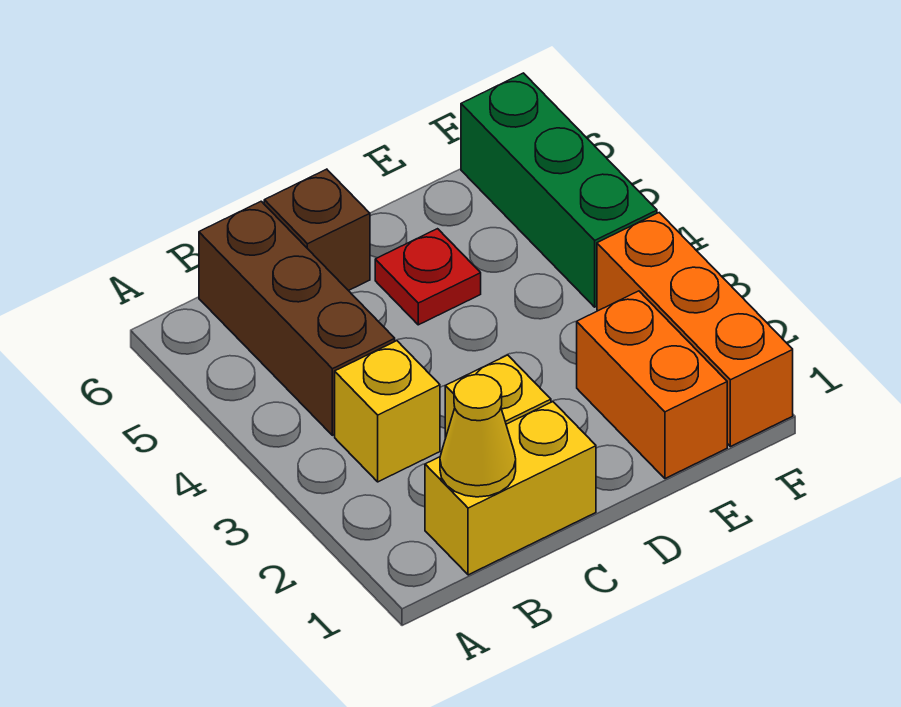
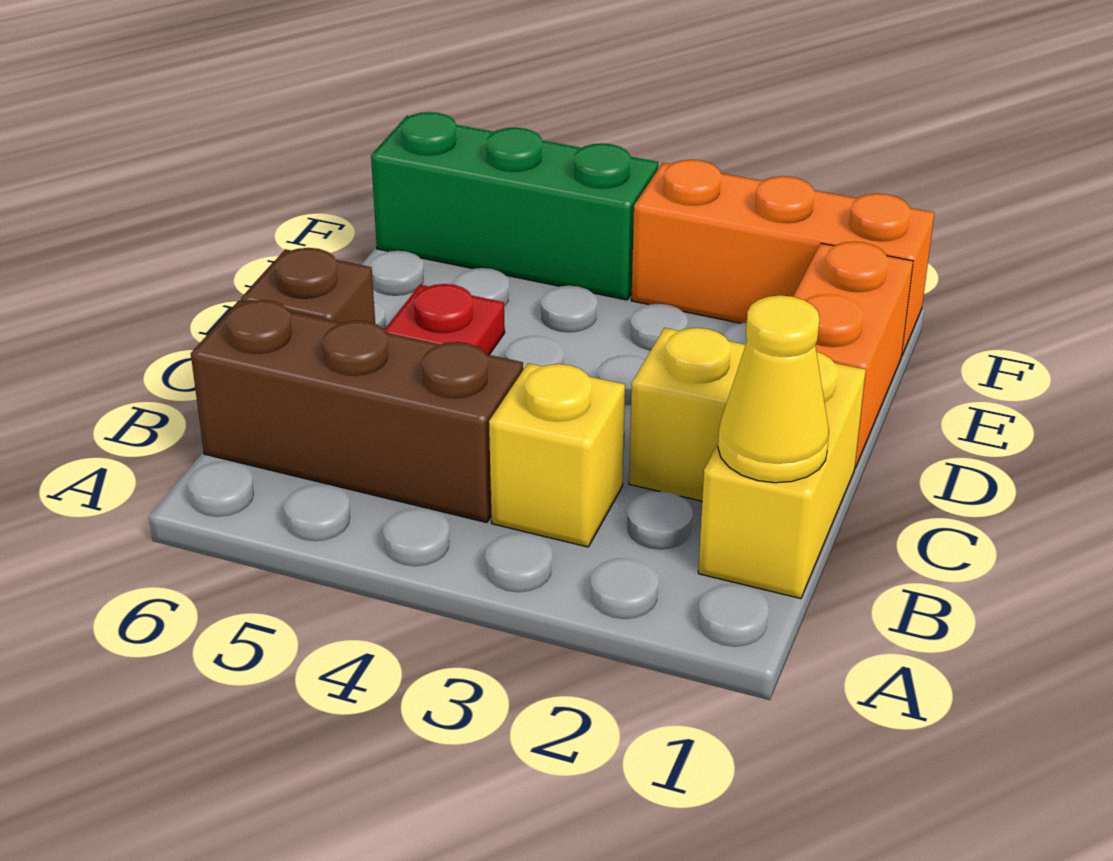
orange 1x2 brick [577,291,727,478] -> orange 1x2 brick turned to [793,242,913,468]

